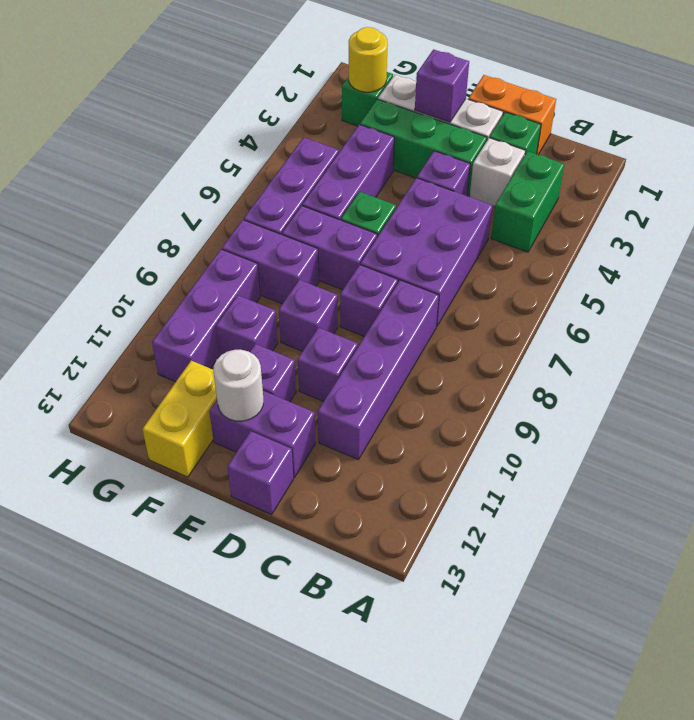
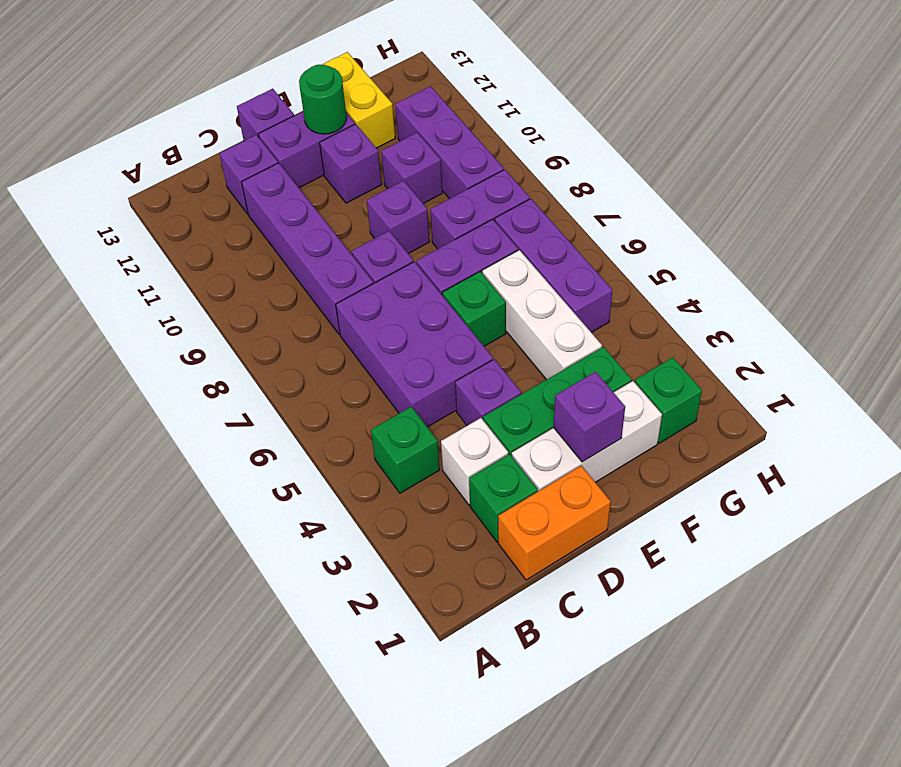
green 1x2 brick [491,151,564,252] -> green 1x1 brick [371,407,439,493]
purple 1x1 brick [298,328,358,402] -> purple 1x1 brick moved to [220,135,278,214]
white 1x1 round brick [213,350,263,421] -> green 1x1 round brick [299,64,347,134]
purple 1x3 brick [302,124,394,220] -> white 1x3 brick [482,250,602,380]
yellow 1x1 round brick [349,27,388,92] -> none

